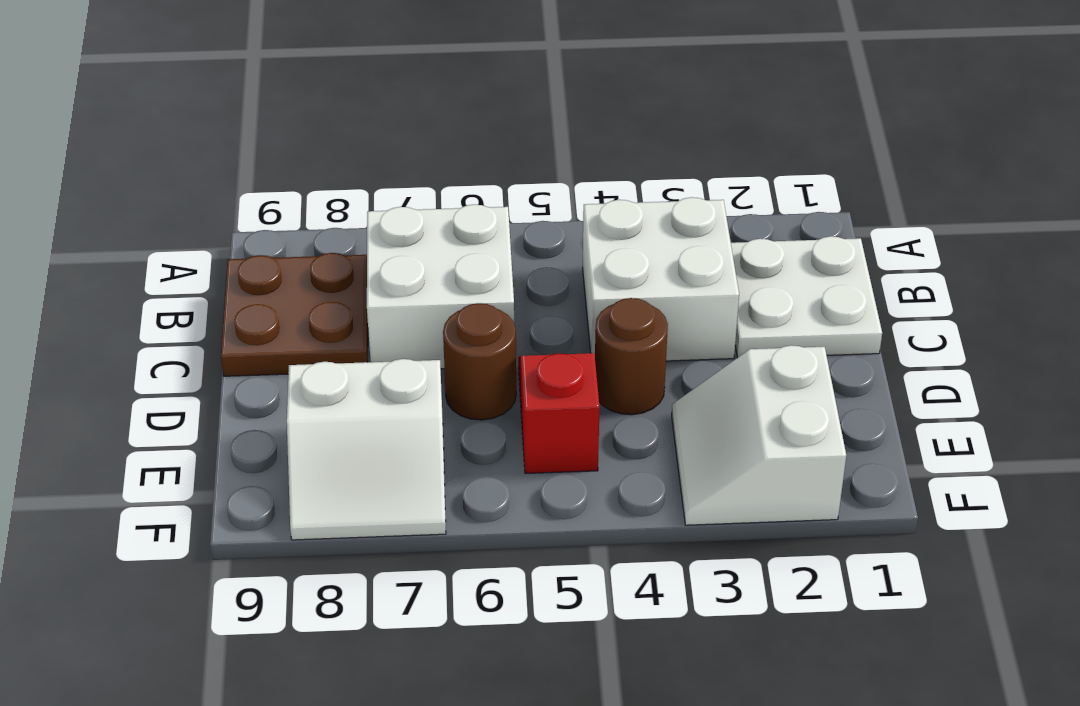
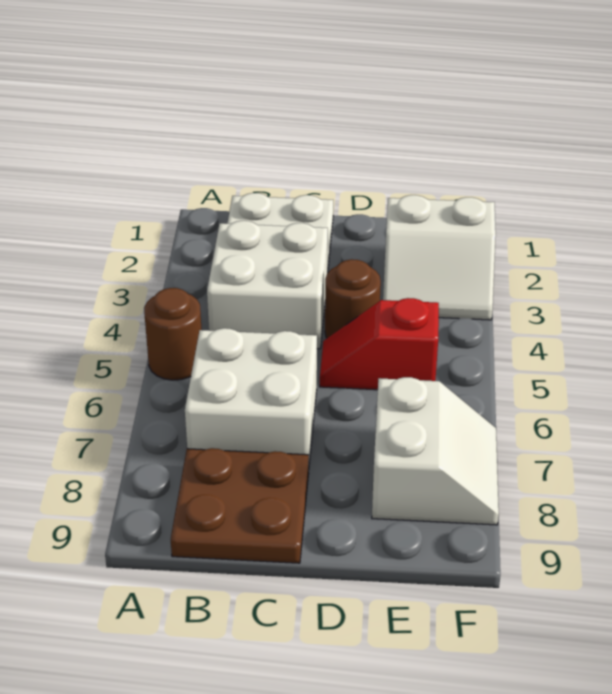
brown 1x1 round brick [443,303,516,420] -> brown 1x1 round brick moved to [144,288,202,380]

